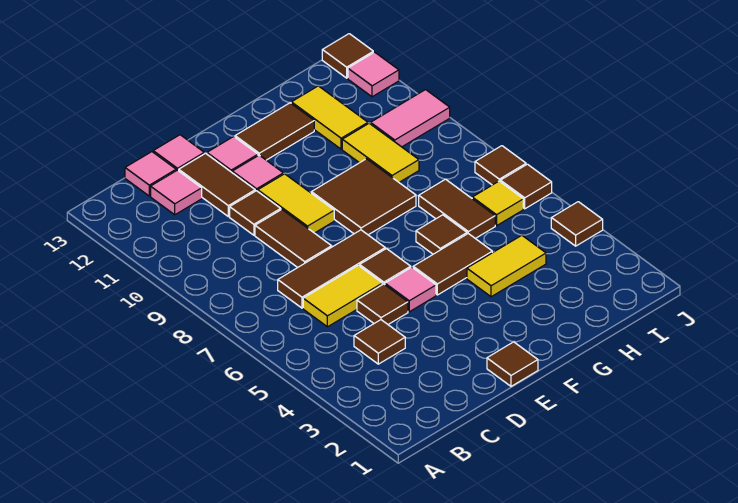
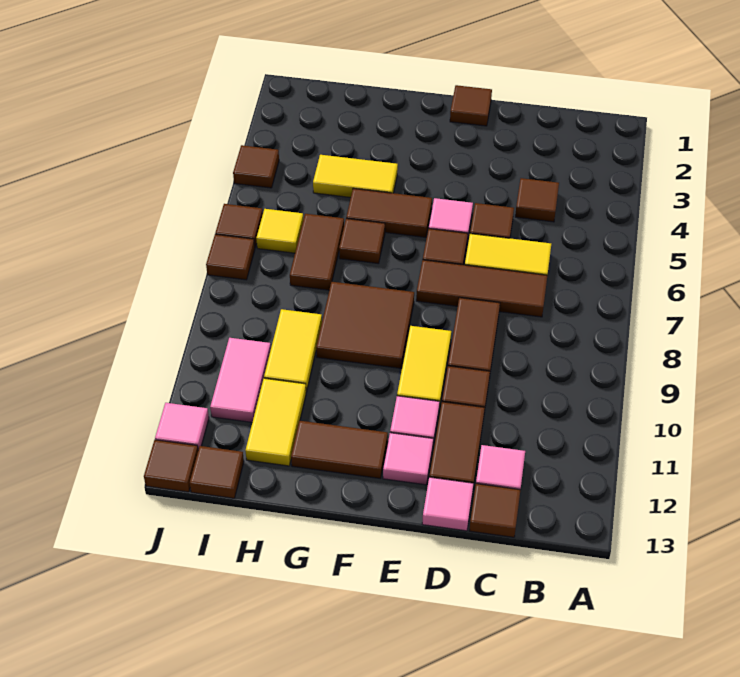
pink 1x1 tile [125,152,176,196] -> brown 1x1 tile [469,484,520,537]
pink 1x2 tile [371,90,450,147] -> pink 1x2 tile turned to [210,338,271,422]
none -> brown 1x1 tile [190,446,244,498]

